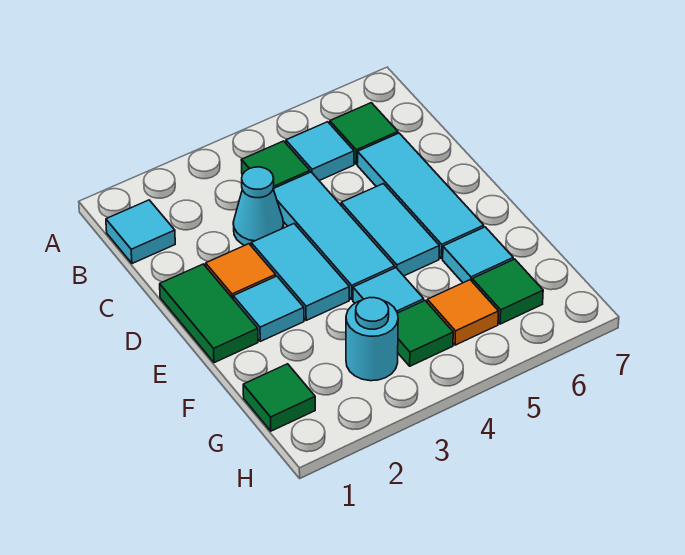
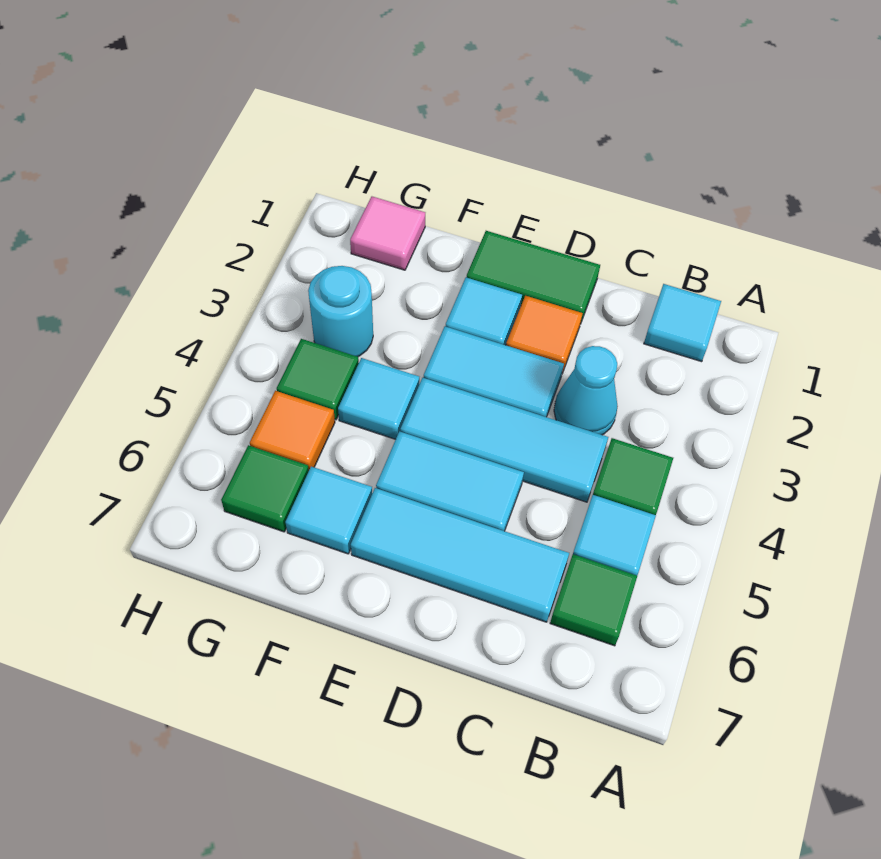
green 1x1 tile [243,364,315,431] -> pink 1x1 tile [350,197,425,270]

